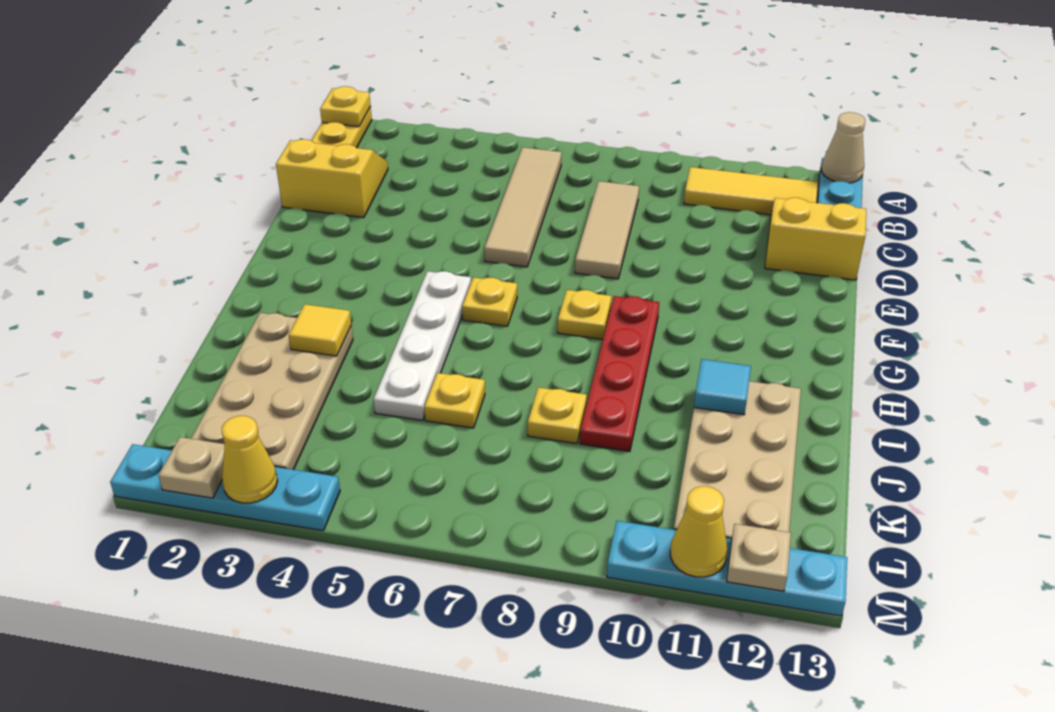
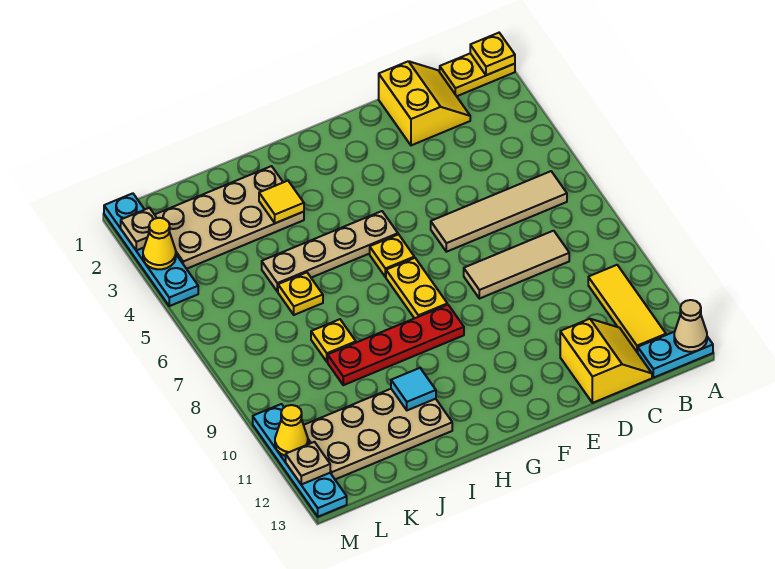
white 1x4 plate [374,271,471,420] -> tan 1x4 plate [262,211,398,292]
yellow 1x1 plate [558,290,612,339] -> yellow 1x2 plate [386,258,447,318]

